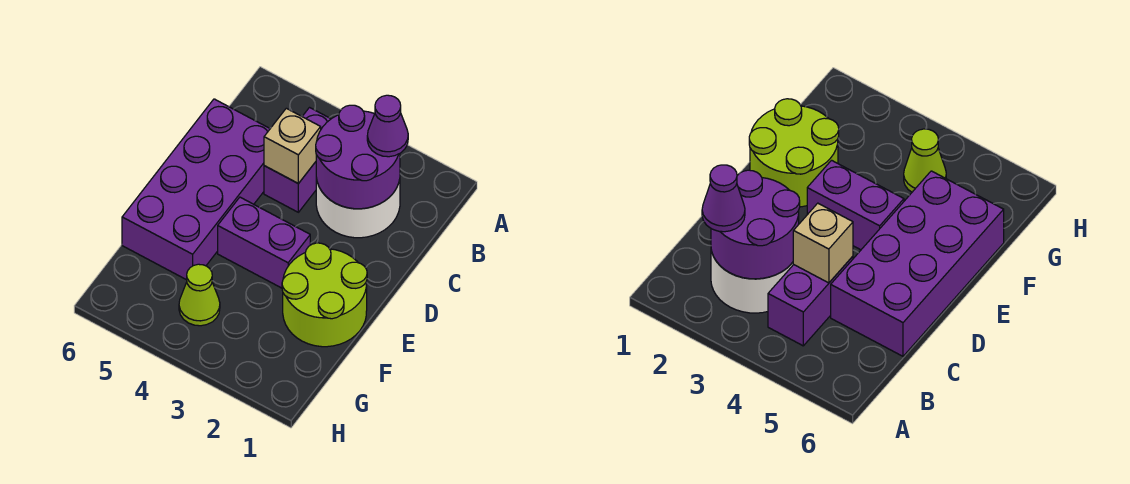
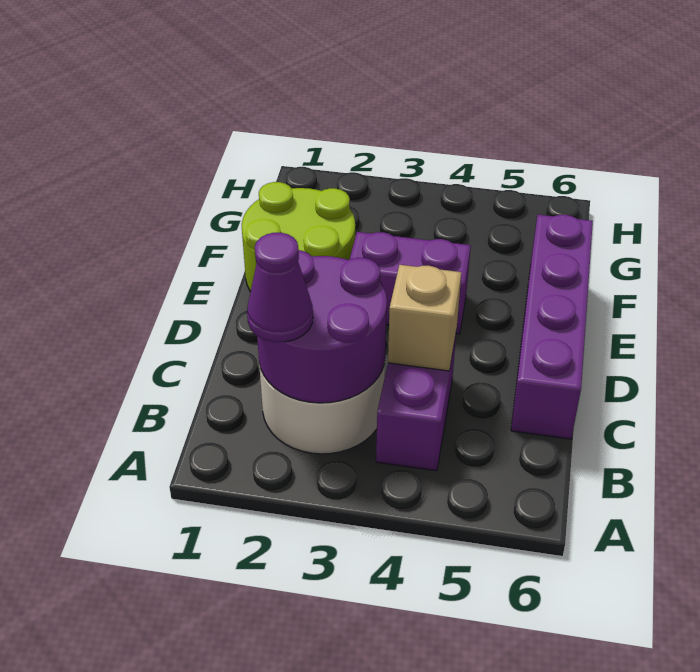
purple 2x4 brick [122,99,270,280] -> purple 1x4 brick [511,215,593,439]
lime 1x1 cone [179,264,220,326] -> none

